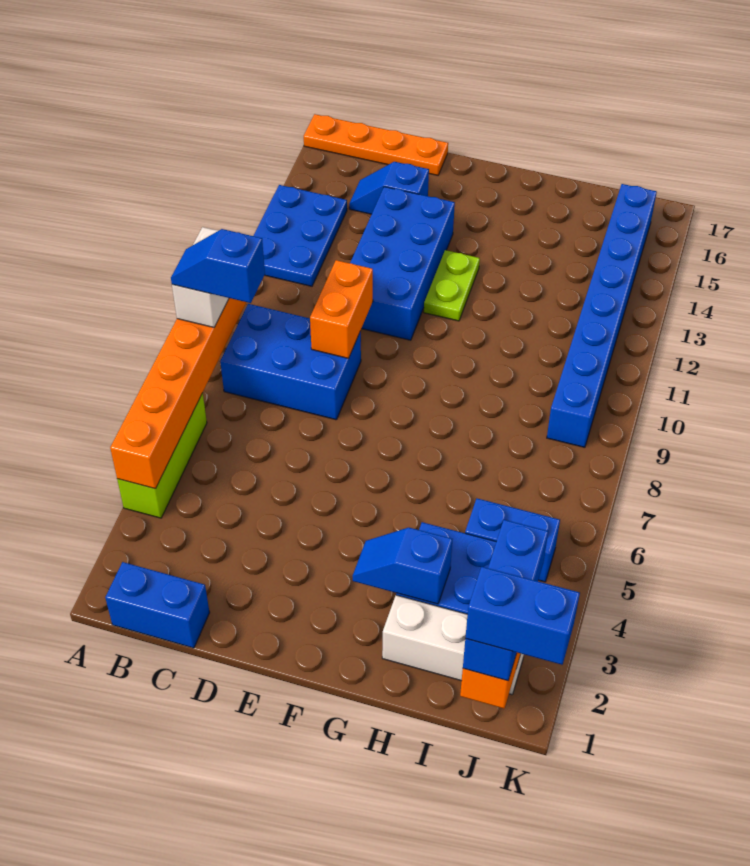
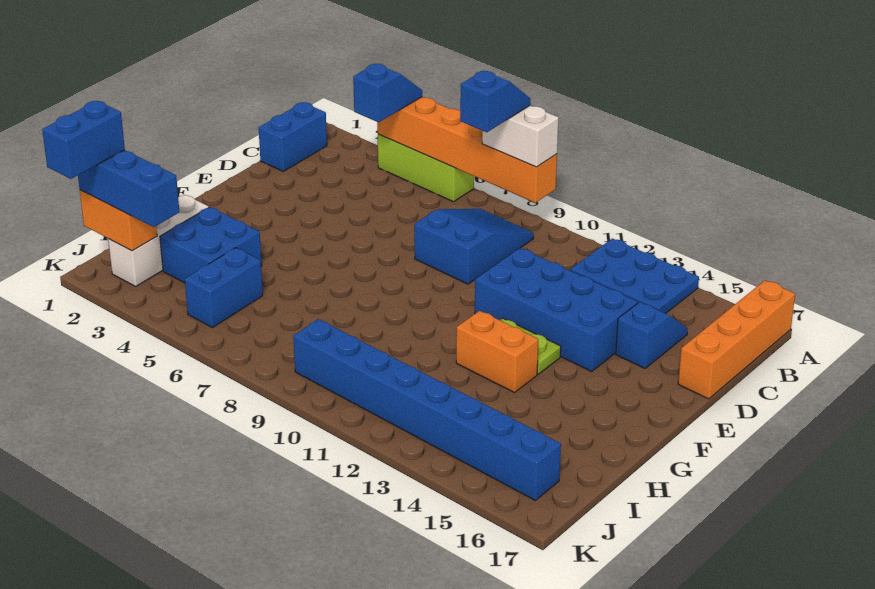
orange 1x4 plate [304,114,448,175] -> orange 1x4 brick [678,280,795,399]
blue 2x3 brick [220,304,361,420] -> blue 2x3 slope [414,209,533,284]
orange 1x2 brick [310,260,373,358] -> orange 1x2 brick moved to [456,311,538,393]
blue 1x2 slope [353,528,452,604] -> blue 1x2 slope moved to [353,64,422,122]

